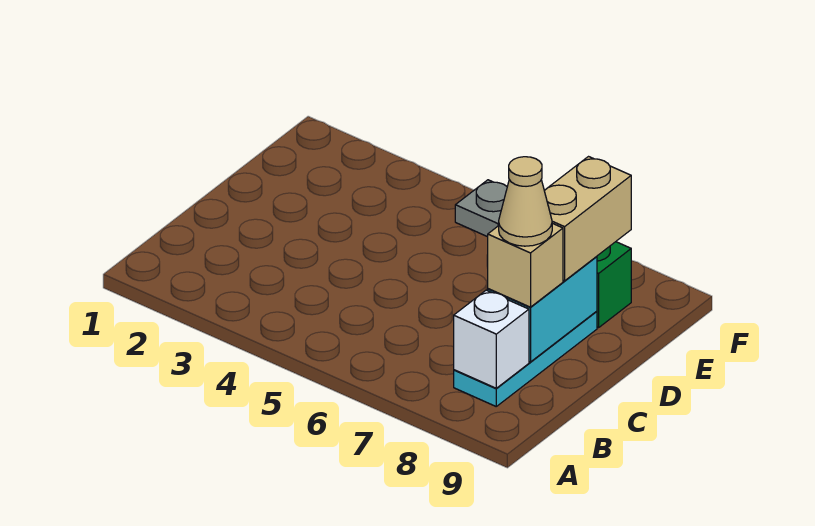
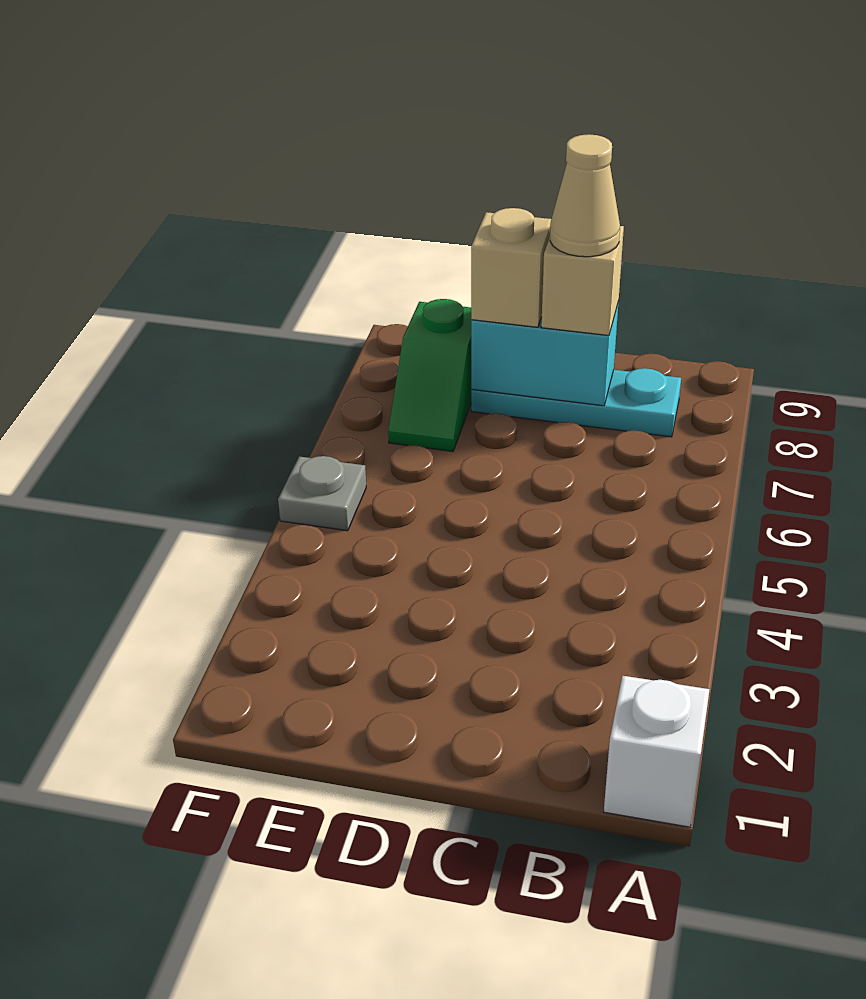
white 1x1 brick [454,290,529,388] -> white 1x1 brick moved to [604,676,710,827]
tan 1x2 brick [544,157,631,281] -> tan 1x1 brick [471,208,551,327]

